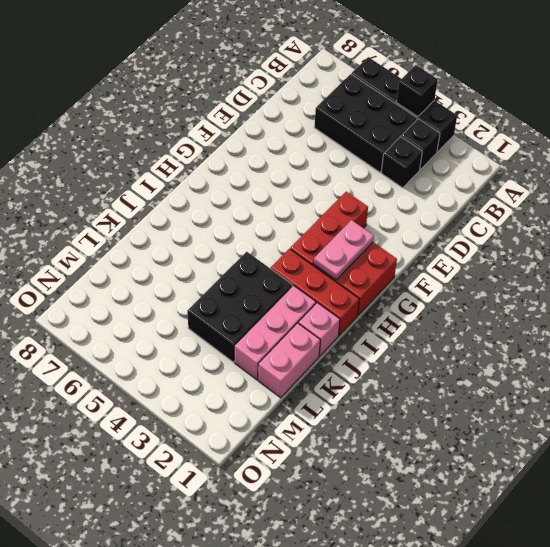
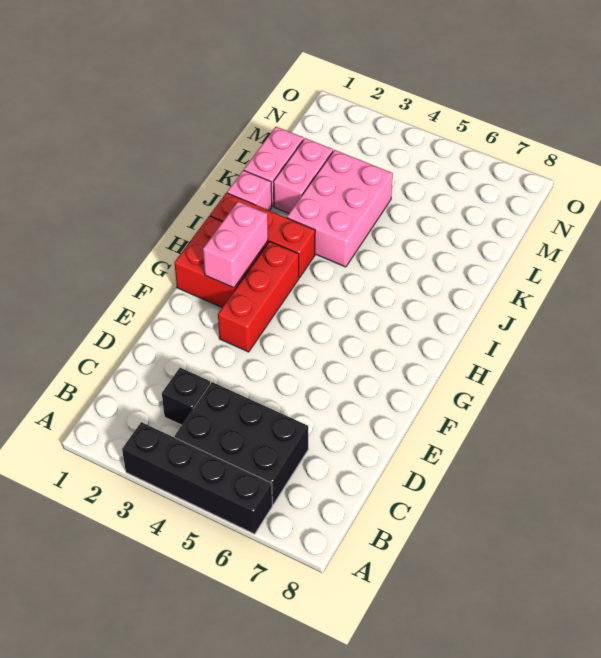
black 1x1 brick [396,65,438,117] -> none
black 1x1 brick [401,119,440,170] -> none
pink 1x2 plate [314,220,374,280] -> pink 1x2 brick [203,202,268,288]
pink 1x3 brick [234,285,316,380] -> pink 1x2 brick [273,138,333,213]
black 2x3 brick [187,252,292,362] -> pink 2x3 brick [287,150,393,267]

